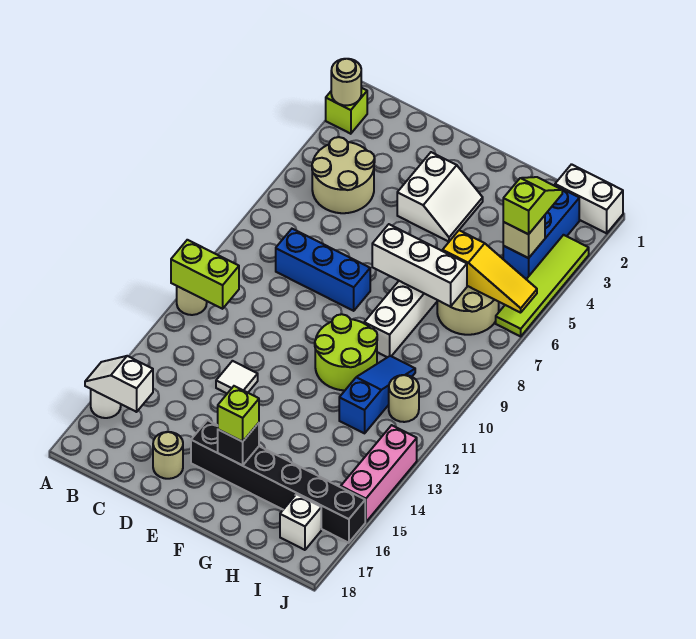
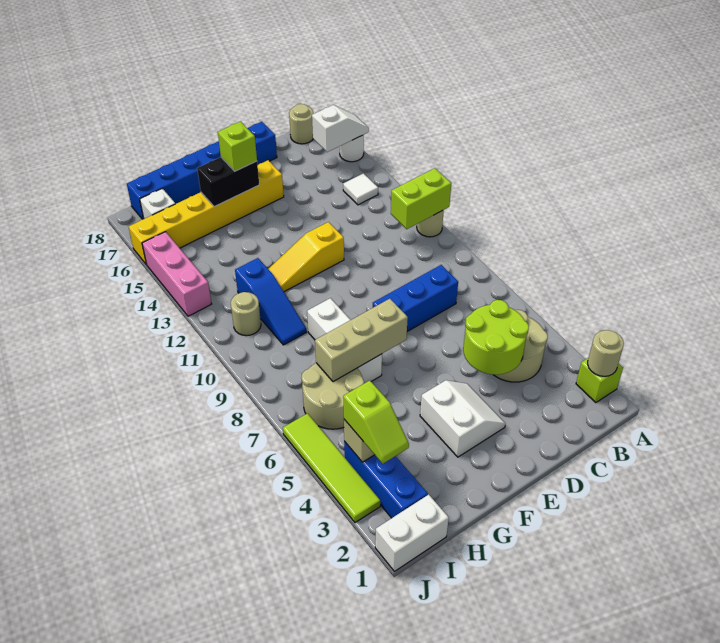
white 1x1 tile [216,361,258,393] -> white 1x1 tile moved to [343,173,378,205]
tan 1x1 round brick [153,432,183,479] -> tan 1x1 round brick moved to [289,104,313,144]
none -> blue 1x6 brick [127,122,277,219]
white 2x2 slope [397,152,483,242] -> white 2x2 slope turned to [420,380,505,457]
black 1x6 brick [191,420,365,543] -> yellow 1x6 brick [129,160,284,265]
white 1x3 brick [372,224,467,307] -> tan 1x3 brick [315,299,408,382]
lime 2x2 round brick [315,314,377,390] -> lime 2x2 round brick moved to [463,300,529,375]
black 1x1 brick [218,423,259,465] -> black 1x2 brick [197,157,259,207]
yellow 1x3 slope [443,230,537,313] -> yellow 1x3 slope moved to [269,222,344,292]

